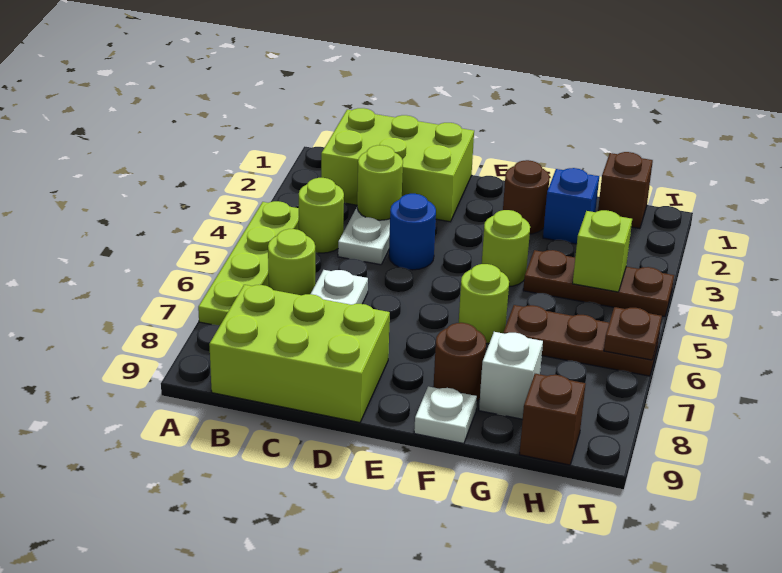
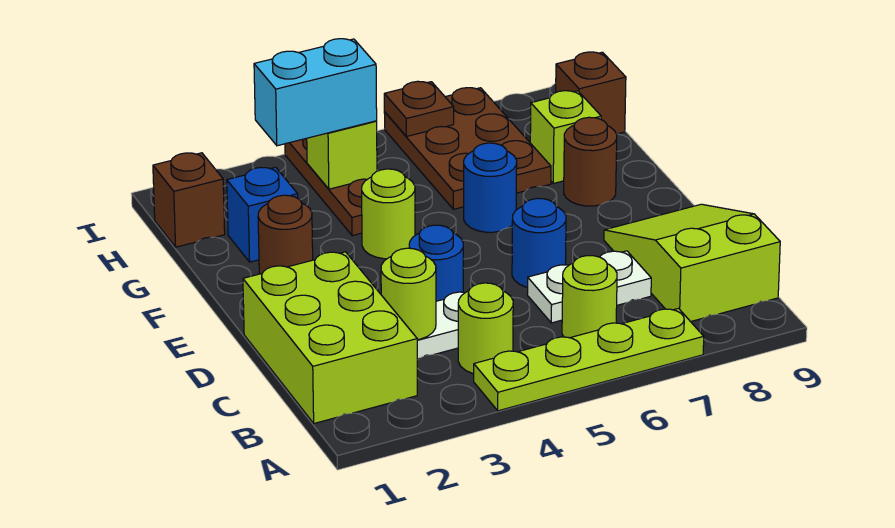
lime 2x3 brick [209,285,390,423] -> lime 2x3 slope [604,204,780,322]
none -> blue 1x1 round brick [512,198,566,287]
lime 1x1 round brick [459,264,509,344] -> blue 1x1 round brick [464,143,517,232]
white 1x1 plate [414,386,477,444] -> none
brown 1x3 plate [503,305,659,376] -> brown 2x3 plate [384,88,551,209]
white 1x1 brick [479,332,543,419] -> lime 1x1 brick [530,91,601,183]
none -> cyan 1x2 brick [254,39,377,146]

